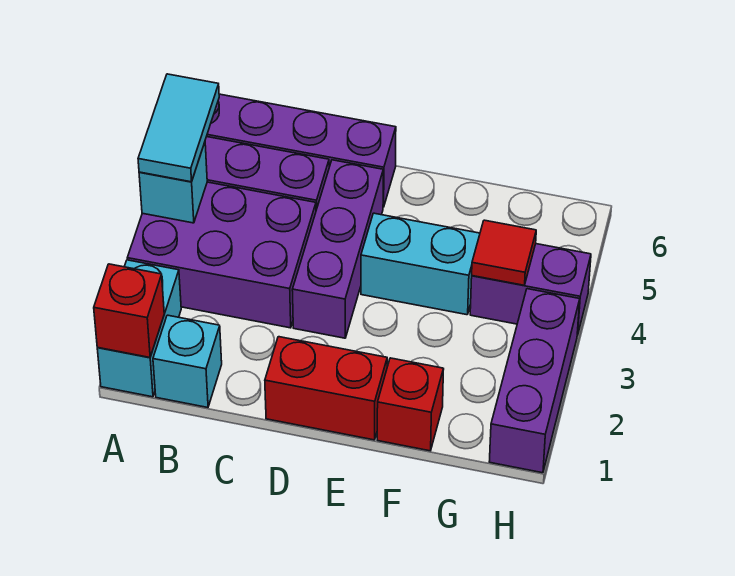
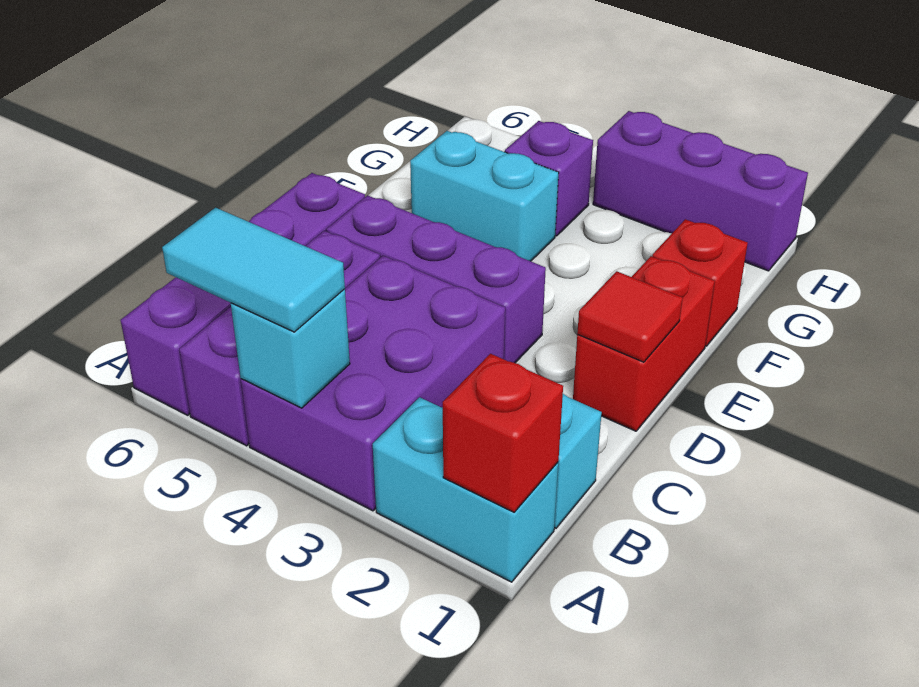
cyan 1x2 brick [361,213,480,315] -> cyan 1x2 brick turned to [410,131,559,261]
purple 1x2 brick [470,244,591,335] -> purple 1x1 brick [505,121,593,236]
red 1x1 tile [472,220,536,285] -> red 1x1 tile moved to [577,271,683,362]

